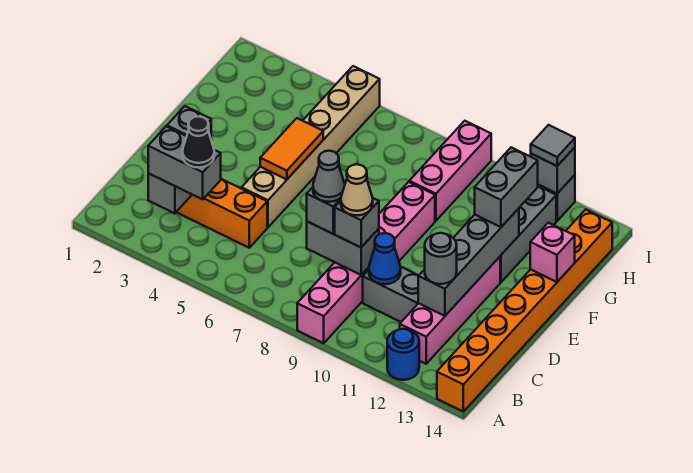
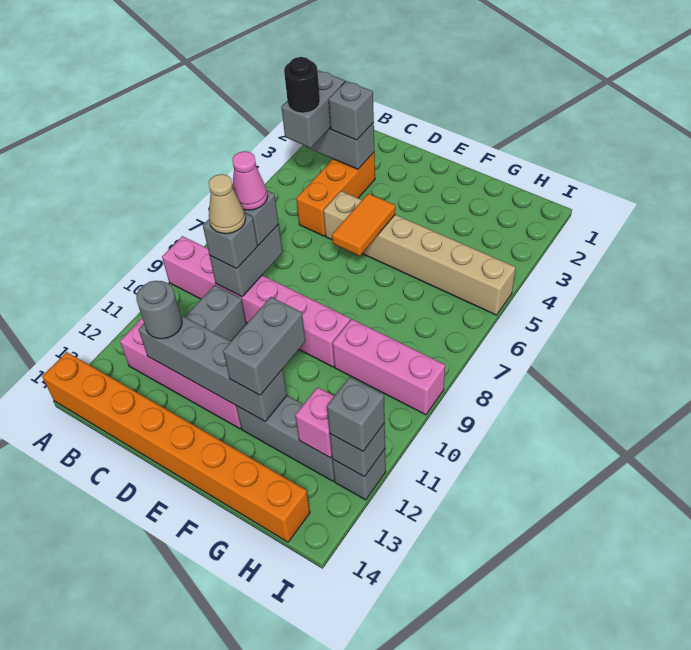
blue 1x1 round brick [387,329,419,380] -> none
black 1x1 cone [182,116,214,168] -> black 1x1 round brick [284,57,320,113]
grey 1x1 cone [313,151,345,202] -> pink 1x1 cone [232,151,268,210]
blue 1x1 cone [369,233,401,284] -> none
orange 1x2 tile [260,118,323,179] -> orange 1x2 tile turned to [332,194,395,256]
grey 1x2 brick [475,147,538,227] -> grey 1x2 brick turned to [223,297,305,395]
pink 1x1 brick [530,223,575,282] -> pink 1x1 brick moved to [295,387,334,458]
grey 1x1 tile [531,125,575,166] -> grey 1x1 brick [327,377,385,451]

